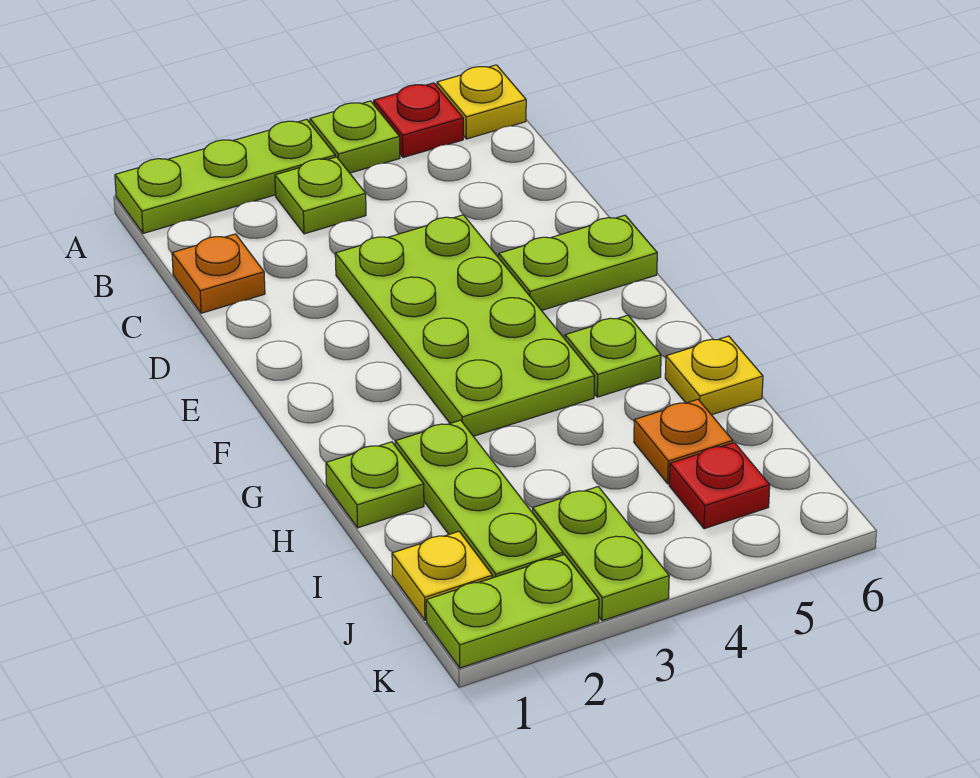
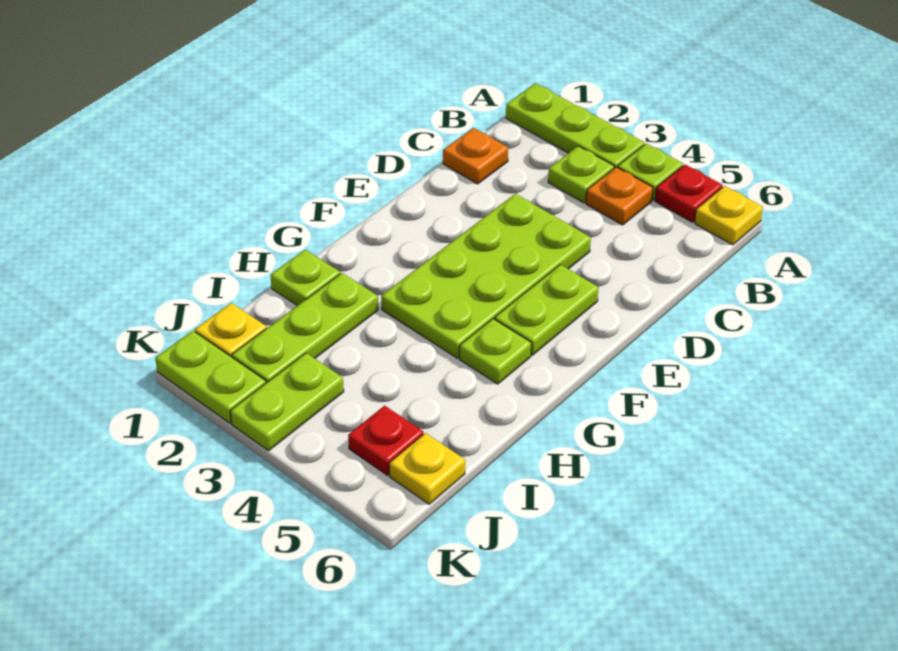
lime 1x2 plate [499,215,657,311] -> lime 1x2 plate turned to [495,264,599,355]
yellow 1x1 plate [665,336,763,415] -> yellow 1x1 plate moved to [389,433,465,504]
orange 1x1 plate [634,399,733,484] -> orange 1x1 plate moved to [586,167,653,225]

